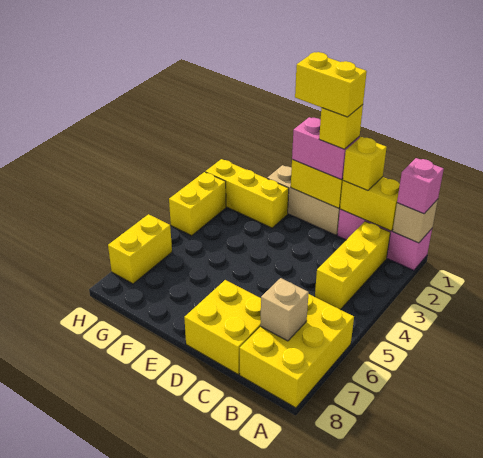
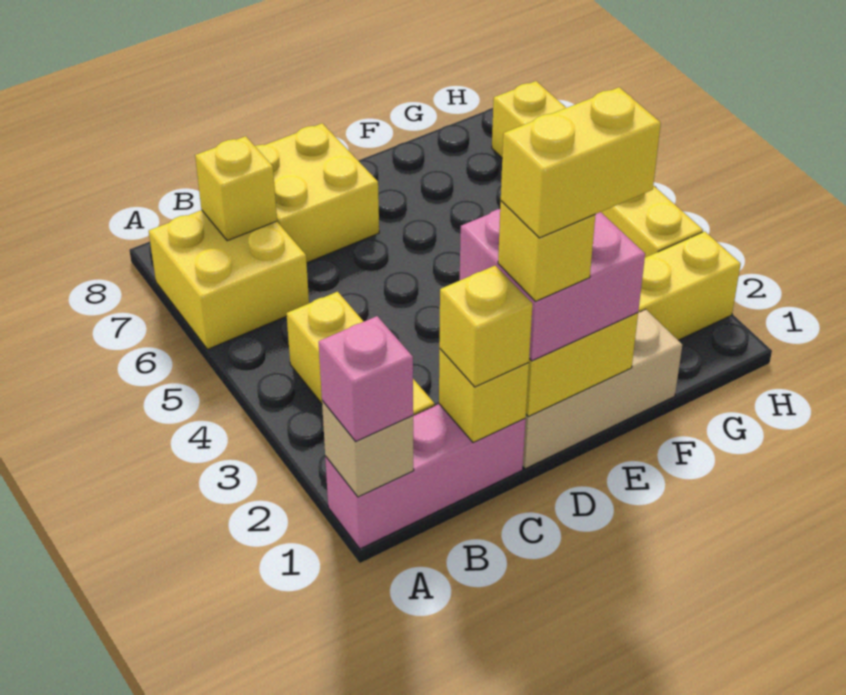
yellow 2x3 brick [240,294,354,408] -> yellow 2x2 brick [149,210,309,349]
yellow 1x2 brick [340,177,400,231] -> yellow 1x1 brick [439,349,529,443]
tan 1x1 brick [260,278,309,341] -> yellow 1x1 brick [195,136,277,241]
pink 1x2 brick [292,117,359,180] -> pink 2x2 brick [460,209,645,361]

